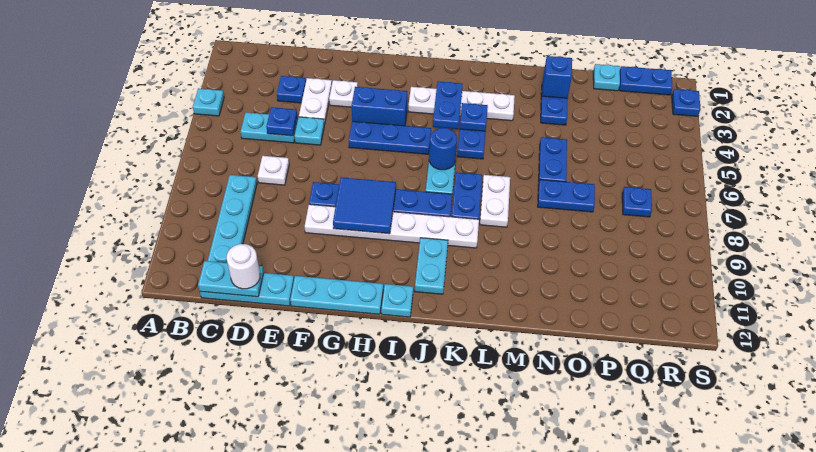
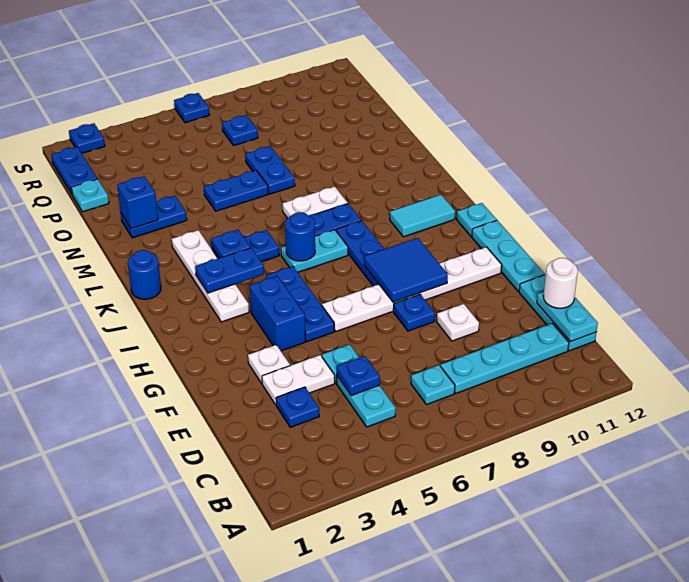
cyan 1x1 plate [193,88,224,116] -> cyan 1x1 plate moved to [411,365,455,405]
white 1x1 plate [258,156,289,185] -> white 1x1 plate moved to [437,304,479,341]
white 1x6 plate [305,204,479,248] -> white 1x6 plate turned to [322,247,502,331]
cyan 1x2 plate [415,238,448,294] -> cyan 1x2 tile [390,195,455,237]
none -> blue 1x1 round brick [128,250,161,299]
none -> blue 1x1 plate [174,93,209,123]

